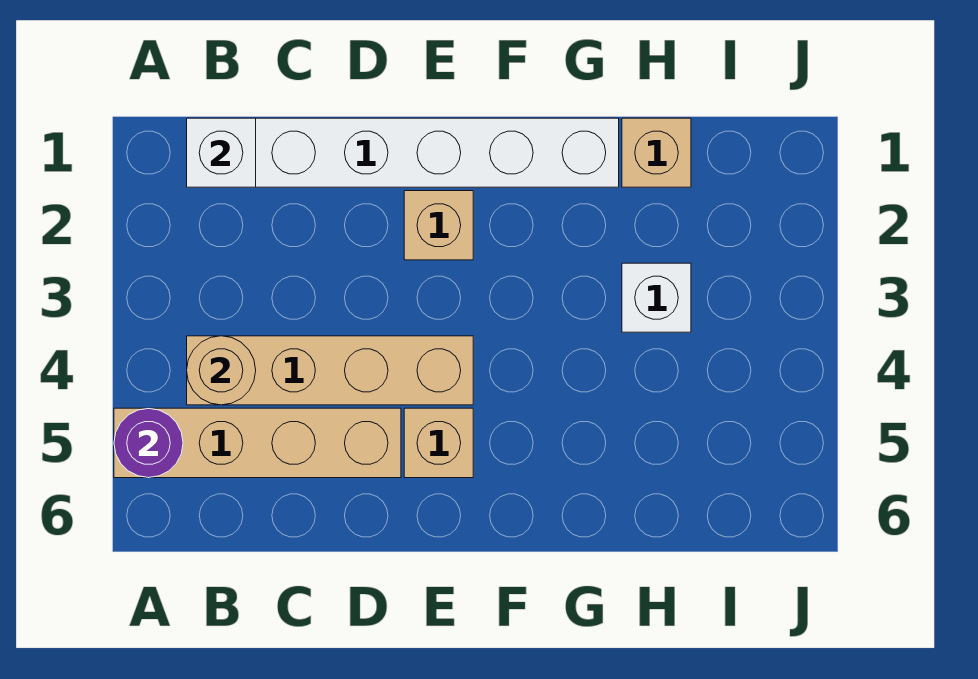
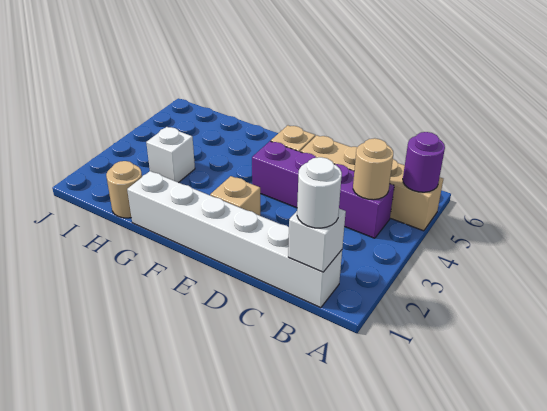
none -> white 1x1 round brick [297,157,342,228]
tan 1x4 brick [187,336,473,405] -> purple 1x4 brick [252,141,394,238]
tan 1x1 brick [622,118,691,187] -> tan 1x1 round brick [106,161,142,218]

